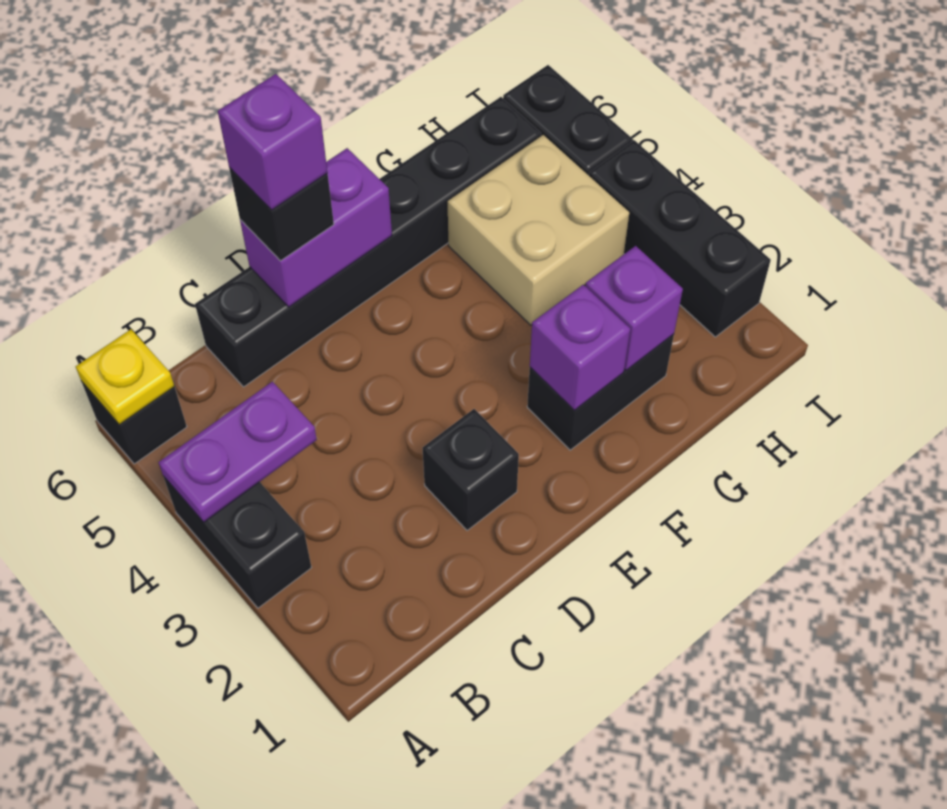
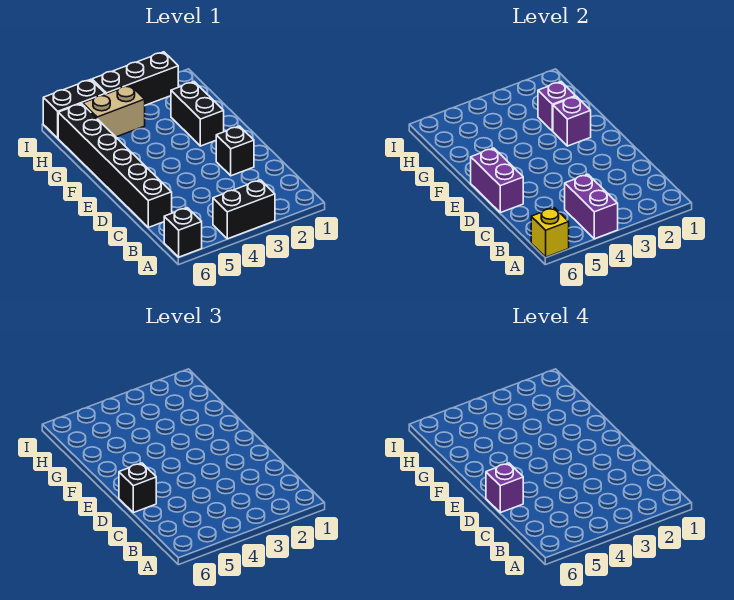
purple 1x2 plate [158,382,317,522] -> purple 1x2 brick [565,174,618,239]
yellow 1x1 plate [76,329,174,425] -> yellow 1x1 brick [531,208,569,257]
tan 2x2 brick [448,135,629,325] -> tan 1x2 brick [83,85,145,137]

